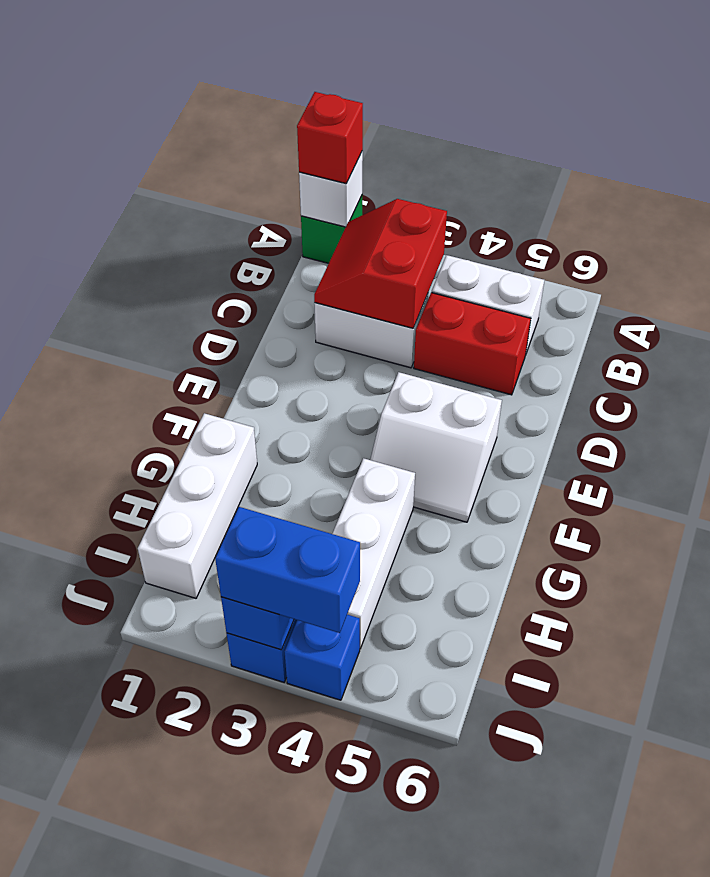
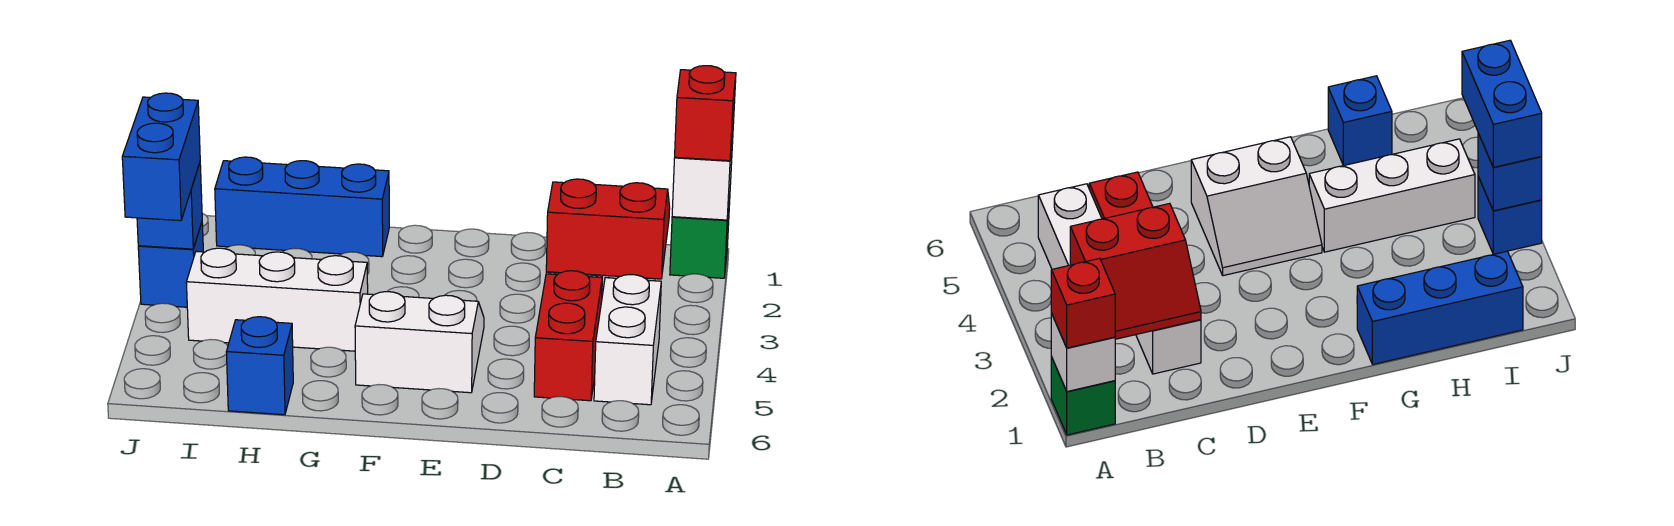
white 2x2 slope [370,372,502,522] -> white 2x2 slope turned to [355,292,484,393]
white 1x3 brick [138,413,257,598] -> blue 1x3 brick [215,157,389,257]
blue 1x1 brick [284,615,360,700] -> blue 1x1 brick moved to [226,317,293,415]

